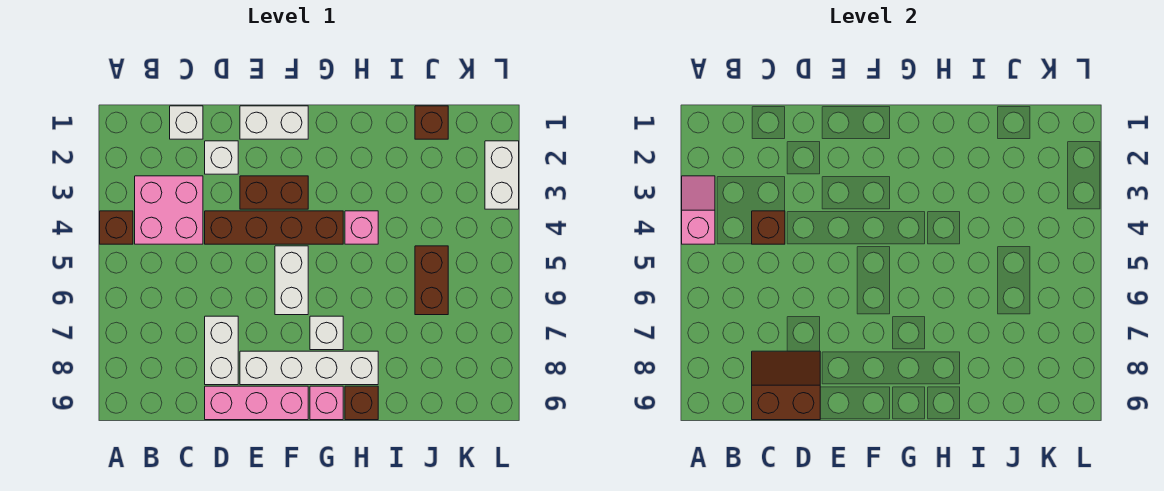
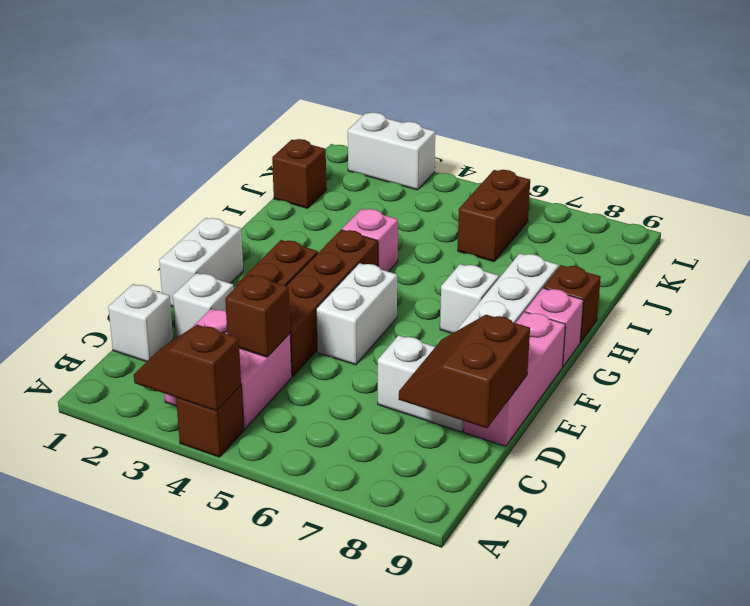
pink 1x2 slope [682,176,715,244] -> brown 1x2 slope [134,325,241,411]
white 1x2 brick [275,246,308,315] -> white 1x2 brick turned to [316,263,397,365]
brown 1x2 brick [415,246,448,315] -> brown 1x2 brick turned to [458,170,530,262]

